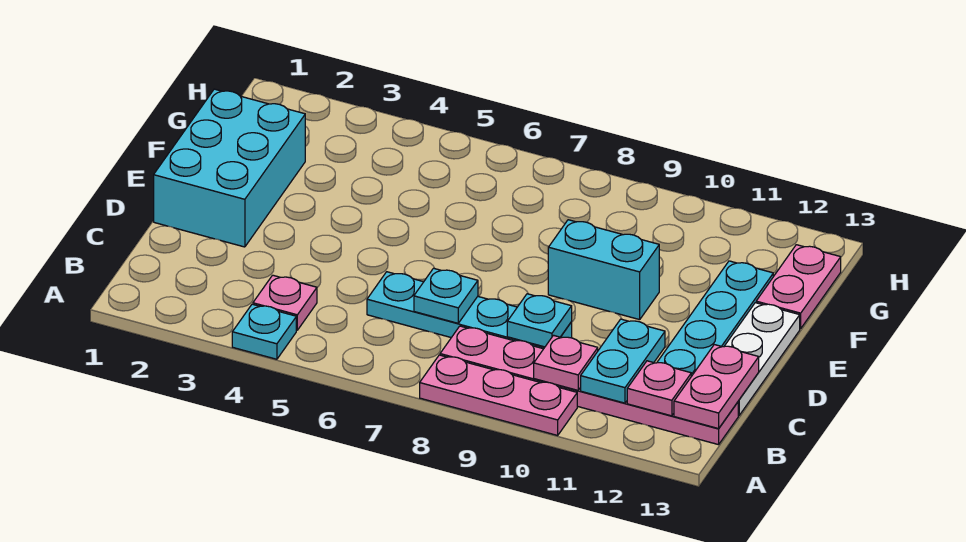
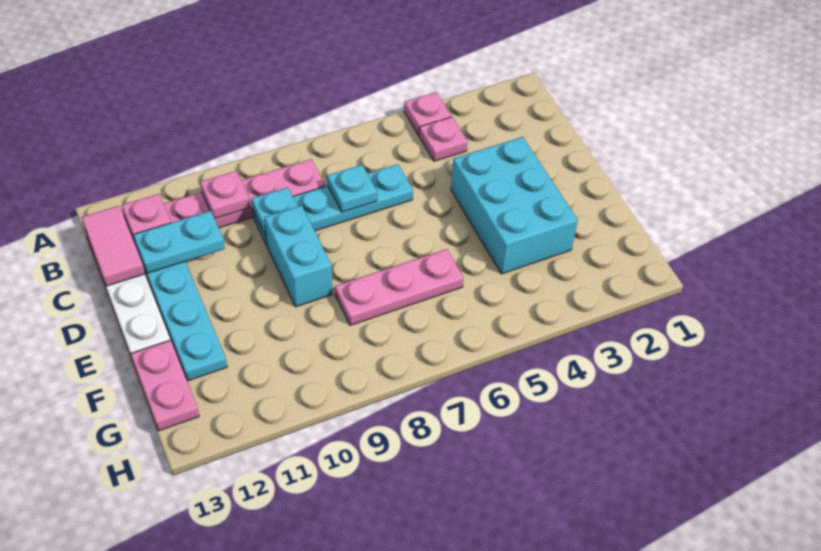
cyan 1x1 plate [232,304,296,359] -> pink 1x1 plate [404,92,451,135]
pink 1x3 plate [420,355,577,435] -> pink 1x3 plate moved to [335,249,464,325]
cyan 1x2 plate [581,319,665,403] -> cyan 1x2 plate turned to [133,211,225,273]
pink 1x2 plate [674,345,759,429] -> pink 1x2 tile [82,206,145,286]
cyan 2x3 brick [154,89,305,247] -> cyan 2x3 brick moved to [451,137,578,274]
cyan 1x2 brick [548,220,659,320] -> cyan 1x2 brick turned to [265,206,332,307]

